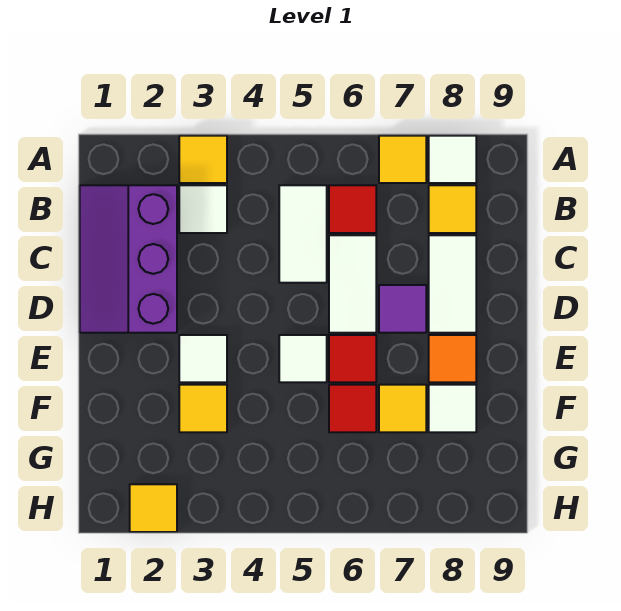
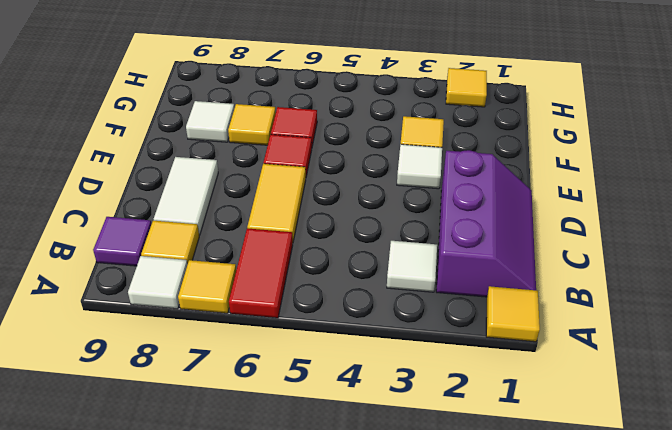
yellow 1x1 tile [179,136,227,183] -> yellow 1x1 tile moved to [486,286,540,342]
white 1x2 tile [279,185,327,283] -> none
red 1x1 tile [329,185,376,233] -> red 1x2 tile [229,228,293,318]
white 1x2 tile [329,235,376,333] -> yellow 1x2 tile [247,164,306,241]
purple 1x1 tile [379,285,426,333] -> purple 1x1 tile moved to [93,217,152,266]
white 1x1 tile [279,335,327,382] -> none
orange 1x1 tile [429,335,476,382] -> none

